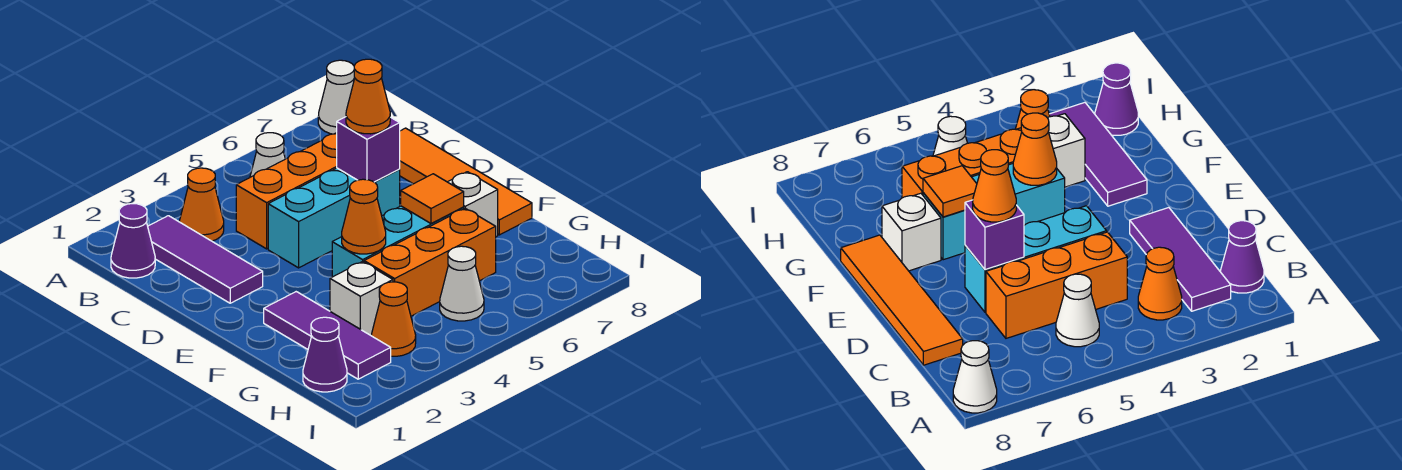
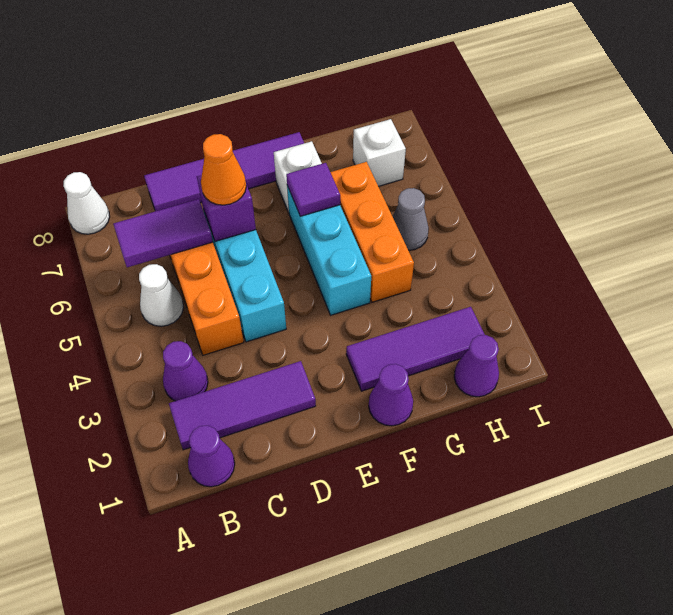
orange 1x1 cone [180,168,224,241] -> purple 1x1 cone [163,341,208,401]
none -> purple 1x2 tile [113,199,213,267]
orange 1x4 tile [399,128,532,235] -> purple 1x4 tile [144,132,304,211]
none -> purple 1x1 cone [369,364,413,426]
orange 1x1 cone [342,179,386,254] -> none
orange 1x1 tile [401,174,464,224] -> purple 1x1 tile [286,163,340,216]
white 1x1 brick [330,261,393,335] -> white 1x1 brick moved to [353,119,406,186]
orange 1x1 cone [371,282,416,356] -> none
white 1x1 cone [440,246,484,321] -> grey 1x1 cone [393,188,429,250]

